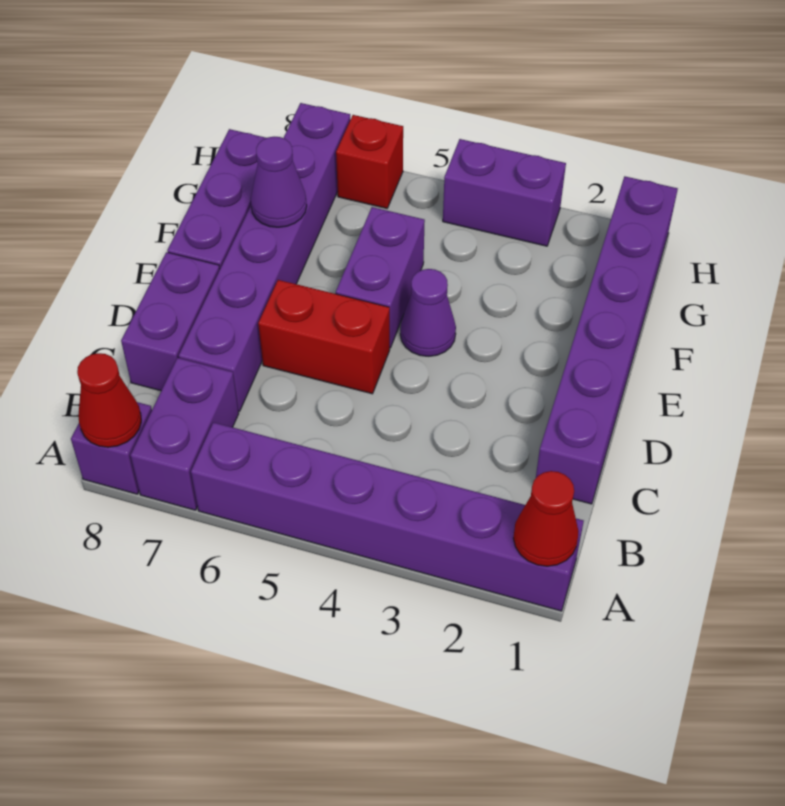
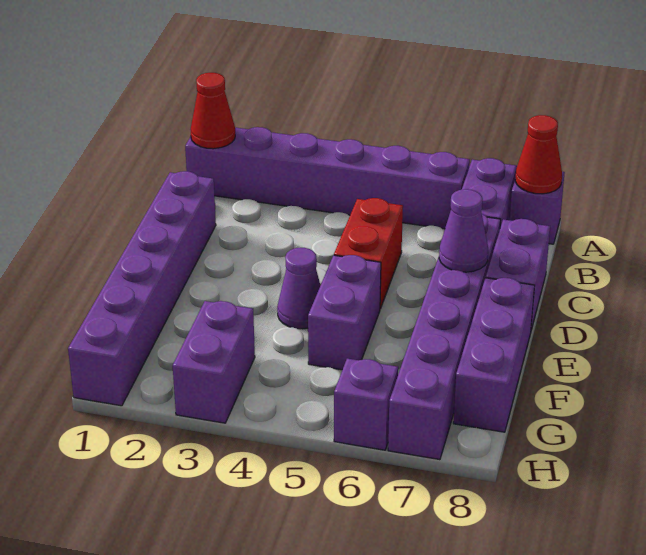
red 1x2 brick [258,280,390,394] -> red 1x2 brick turned to [334,198,403,309]
purple 1x1 cone [251,137,307,227] -> purple 1x1 cone moved to [439,189,488,272]
purple 1x2 brick [443,139,566,246] -> purple 1x2 brick turned to [173,301,255,423]
red 1x1 brick [336,115,403,208] -> purple 1x1 brick [334,359,398,450]

